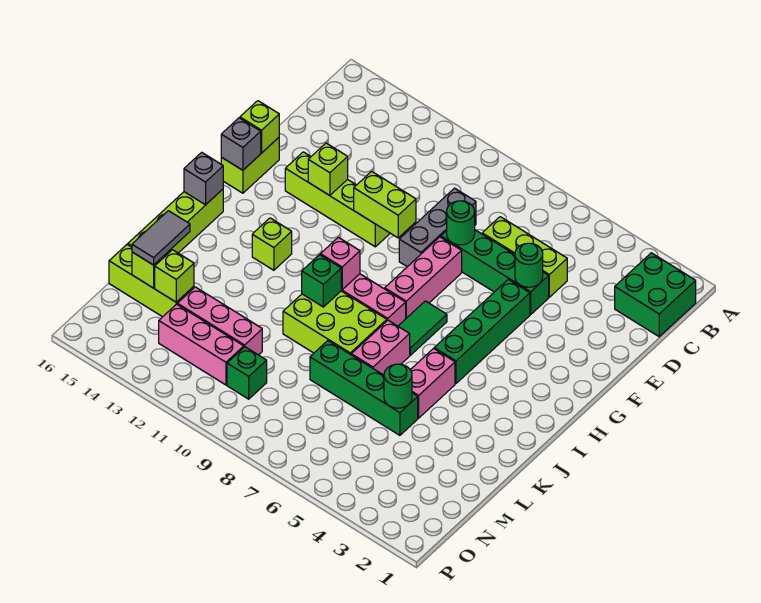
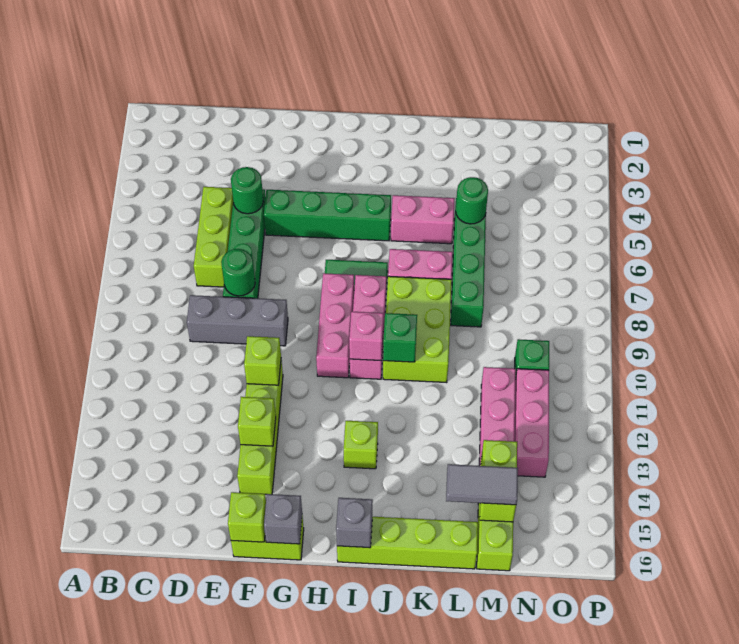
green 2x2 brick [615,253,696,337] -> none
pink 1x3 brick [385,237,462,318] -> pink 1x3 brick turned to [316,273,354,378]
lime 1x2 brick [354,171,416,238] -> lime 1x1 brick [244,336,281,385]

